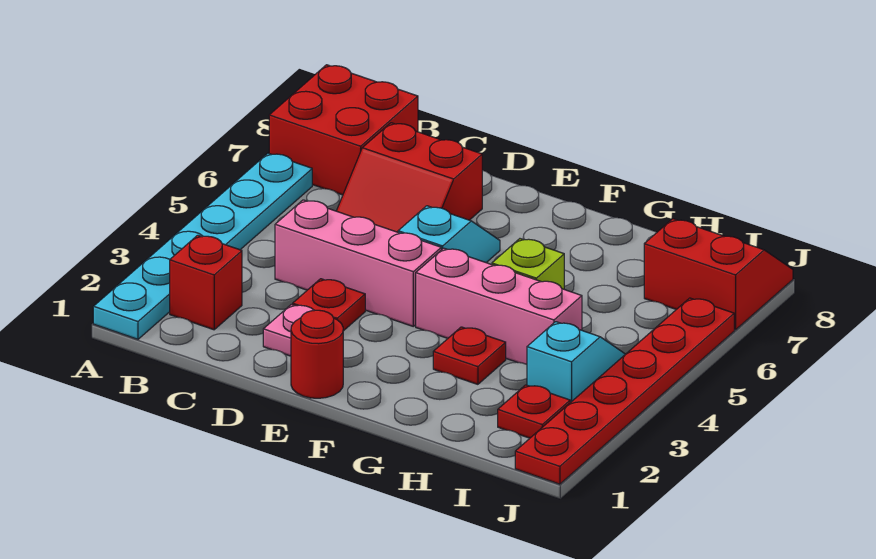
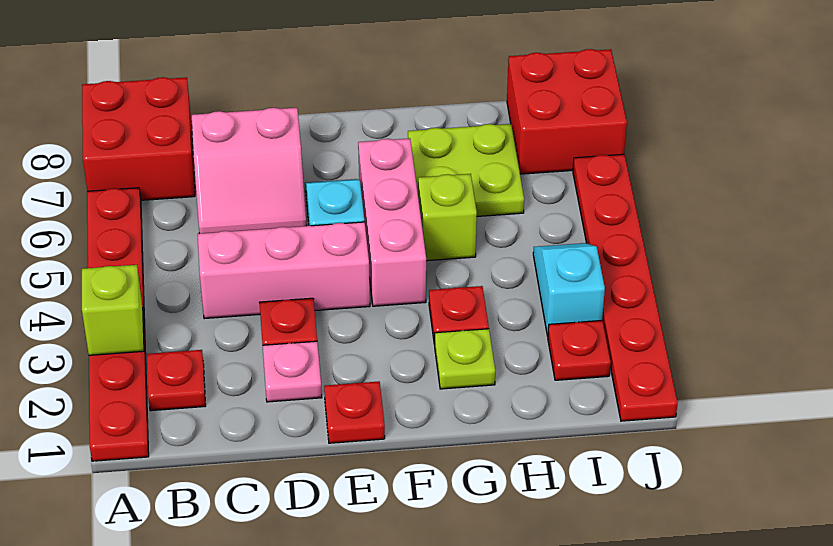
cyan 1x6 plate [93,153,312,339] -> red 1x6 plate [87,188,149,461]
none -> lime 1x1 brick [82,265,144,355]
red 1x1 brick [170,235,242,330] -> red 1x1 plate [147,350,206,411]
red 2x2 slope [337,123,482,232] -> pink 2x2 slope [192,108,306,234]
red 1x1 round brick [291,310,343,398] -> red 1x1 plate [324,381,385,443]
pink 1x3 brick [416,248,582,364] -> pink 1x3 brick turned to [358,138,426,306]
none -> lime 1x1 plate [435,329,495,389]
none -> lime 2x2 plate [408,124,524,216]
red 2x2 slope [644,219,793,330] -> red 2x2 brick [507,49,627,174]

